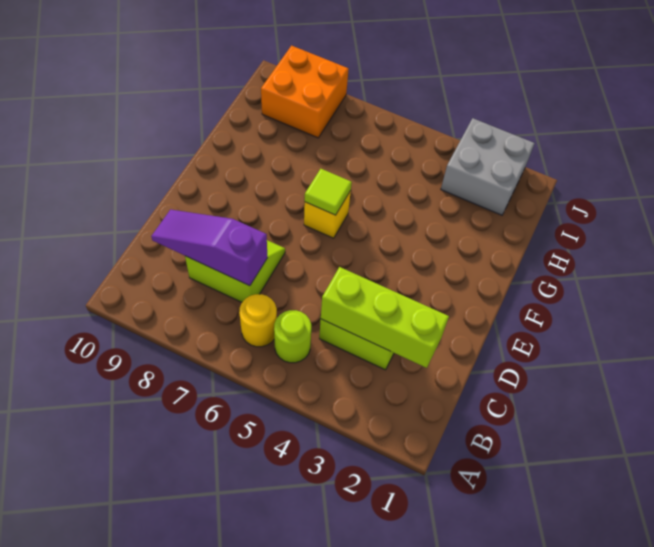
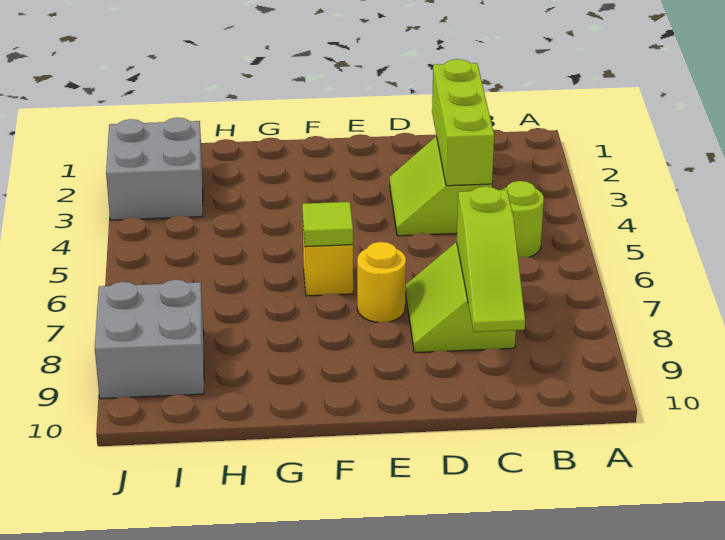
yellow 1x1 round brick [239,294,277,347] -> yellow 1x1 round brick moved to [357,242,406,322]
purple 1x3 slope [151,210,268,286] -> lime 1x3 slope [457,186,525,332]
orange 2x2 brick [261,46,349,138] -> grey 2x2 brick [95,280,204,399]

